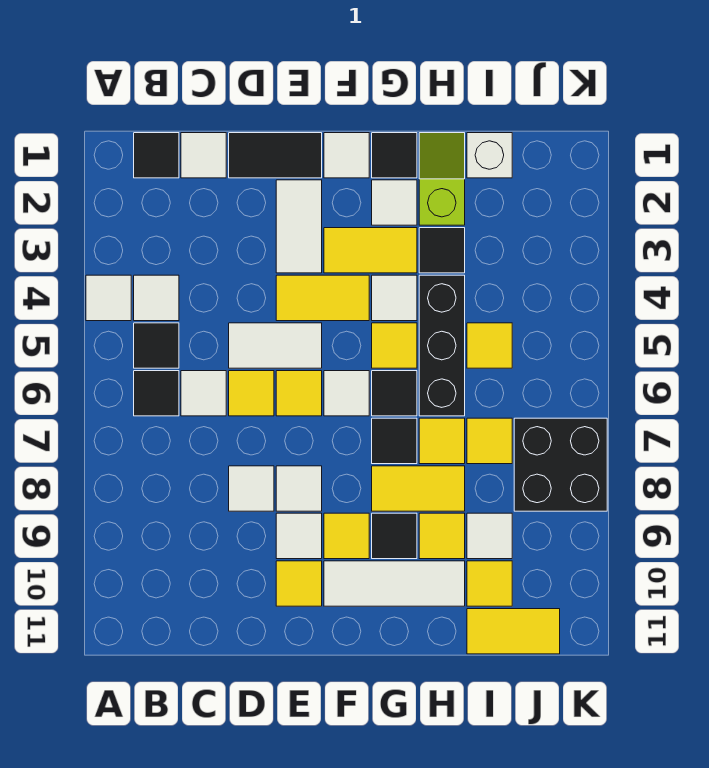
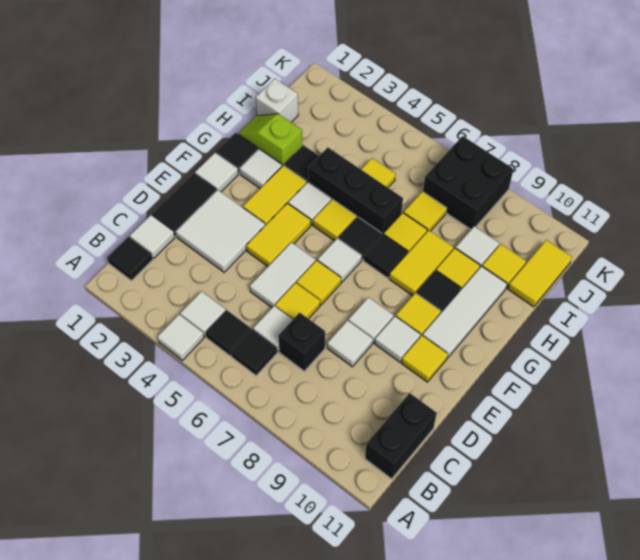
none -> black 1x2 brick [365,393,437,479]
none -> black 1x1 brick [278,312,325,371]
white 1x2 tile [276,180,322,273] -> white 2x2 tile [176,190,265,272]

